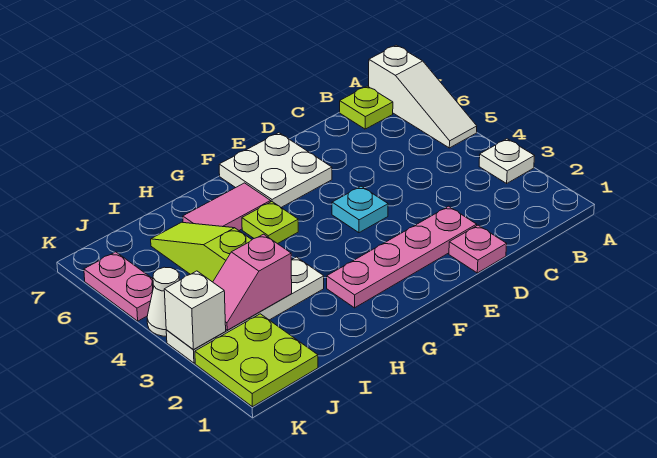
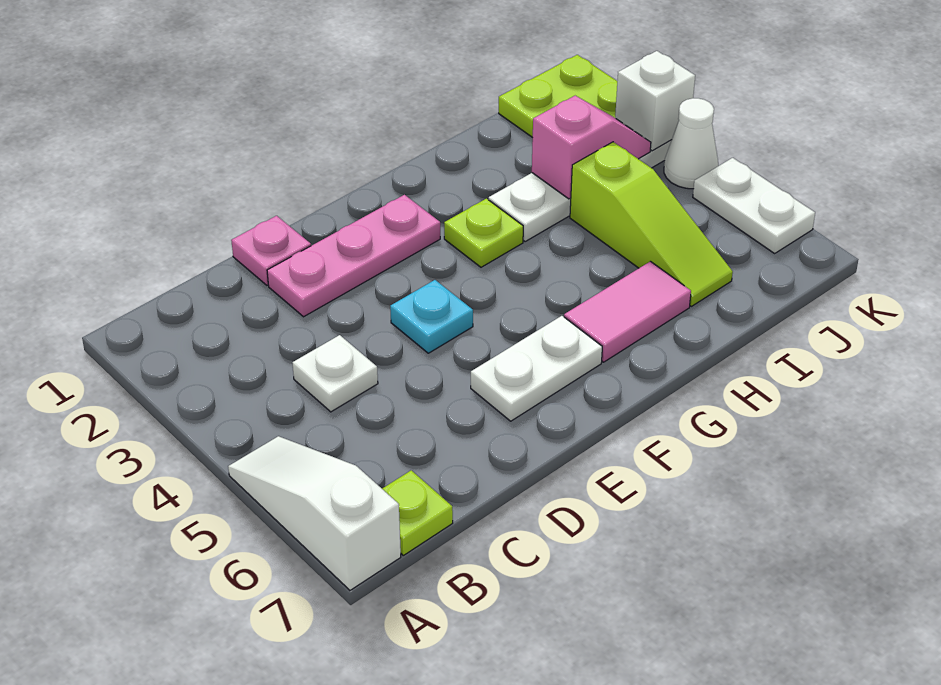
white 1x1 plate [479,139,534,183] -> white 1x1 plate moved to [293,335,378,412]
pink 1x4 plate [327,206,477,308] -> pink 1x3 plate [267,195,440,317]
white 2x2 plate [219,133,332,207] -> white 1x2 plate [471,316,602,421]
lime 1x1 plate [242,202,298,244] -> lime 1x1 plate moved to [444,199,523,267]
pink 1x2 plate [84,252,154,321] -> white 1x2 plate [693,158,815,253]

